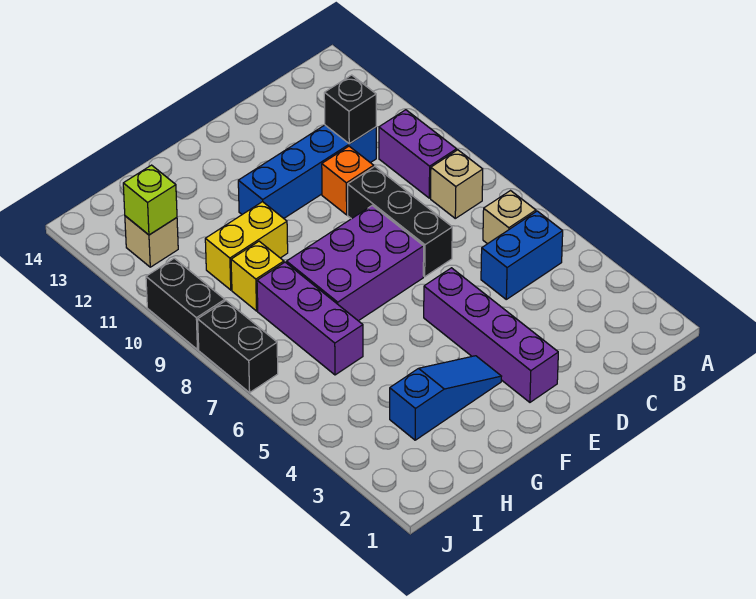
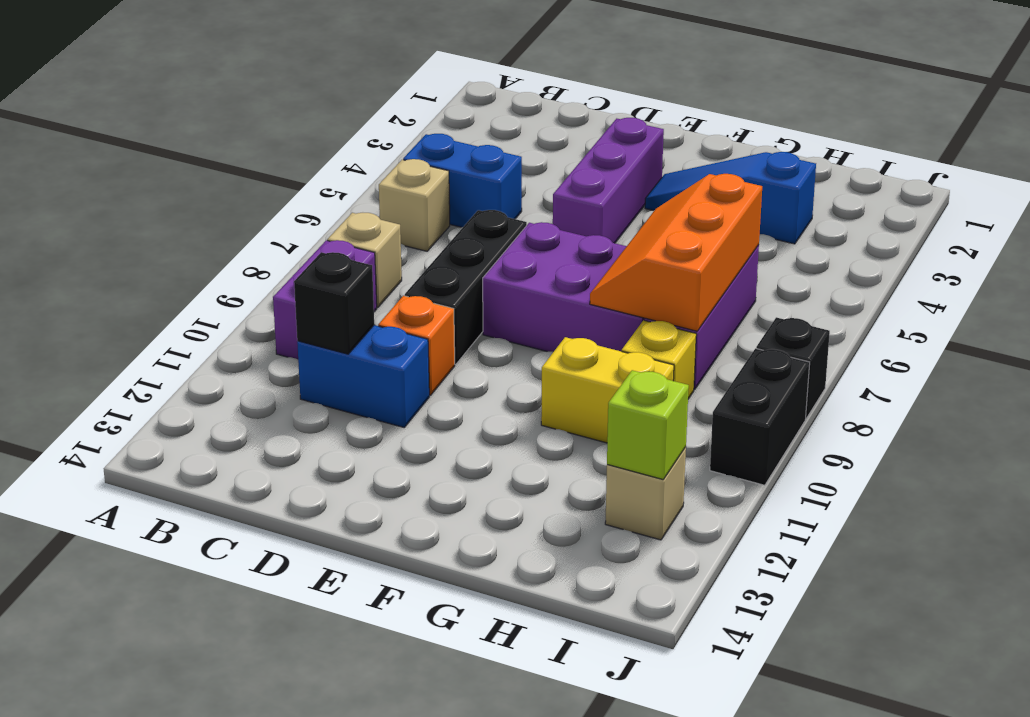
blue 1x4 brick [238,125,376,218] -> blue 1x2 brick [297,325,429,427]
purple 1x4 brick [424,268,558,402] -> purple 1x3 brick [553,118,664,243]
none -> orange 2x3 slope [590,174,762,331]
black 1x2 brick [198,301,278,393] -> black 1x1 brick [756,317,830,418]

